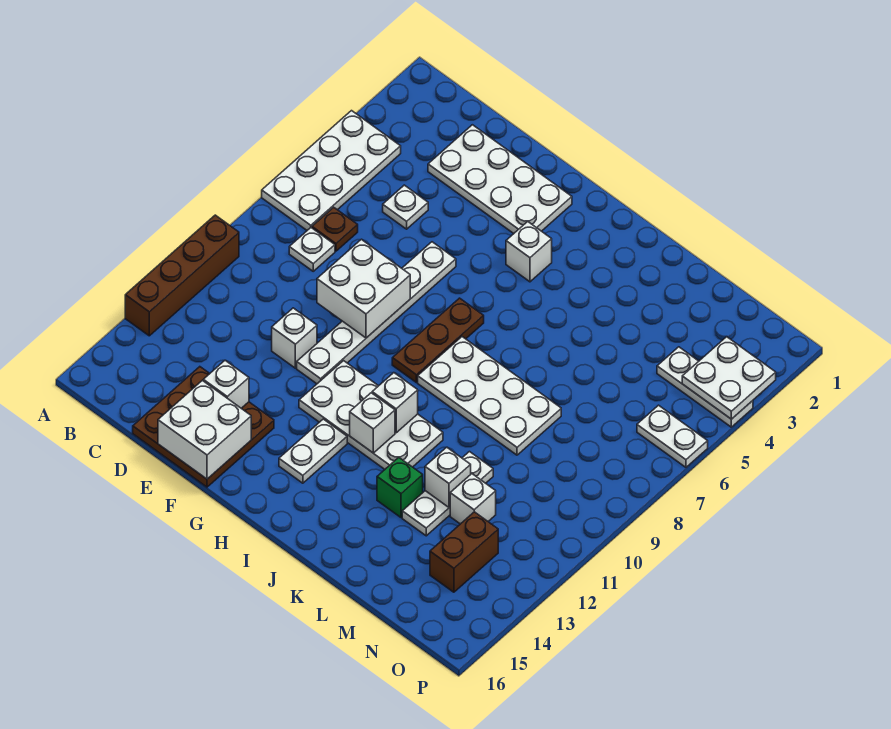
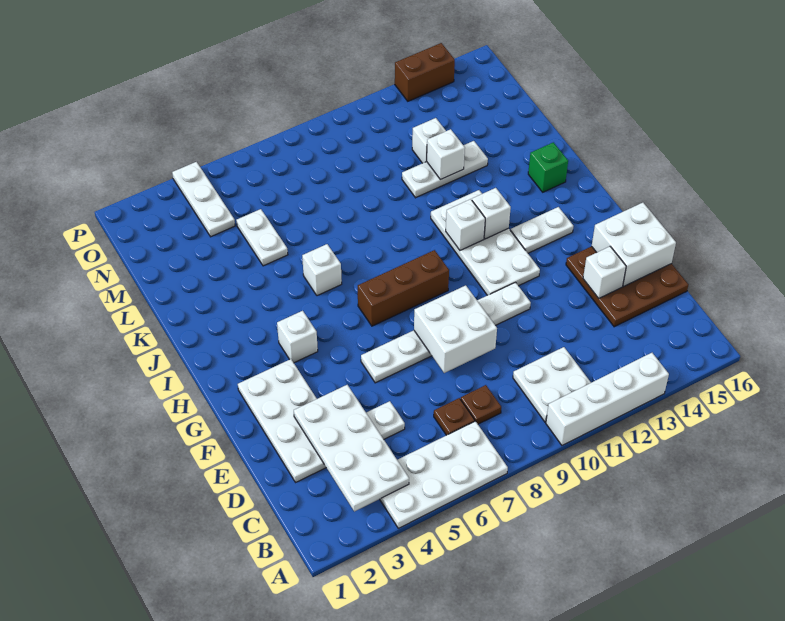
brown 1x4 brick [125,215,239,336] -> white 1x4 brick [546,353,669,445]
white 1x1 plate [289,228,335,271] -> brown 1x1 plate [461,385,501,424]
white 1x1 brick [272,308,317,368] -> white 1x1 brick moved to [302,244,342,296]
brown 1x3 plate [392,298,484,382] -> brown 1x3 brick [358,250,449,326]
white 2x4 plate [418,337,561,455] -> white 2x4 plate moved to [294,385,409,512]
green 1x1 brick [377,457,423,518] -> green 1x1 brick moved to [528,142,568,192]
brown 1x2 brick [430,512,498,592] -> brown 1x2 brick moved to [395,43,455,101]
white 2x2 plate [682,337,776,419] -> white 2x2 plate moved to [513,347,591,422]
white 1x2 plate [637,405,708,467] -> white 1x2 plate moved to [236,209,288,266]

